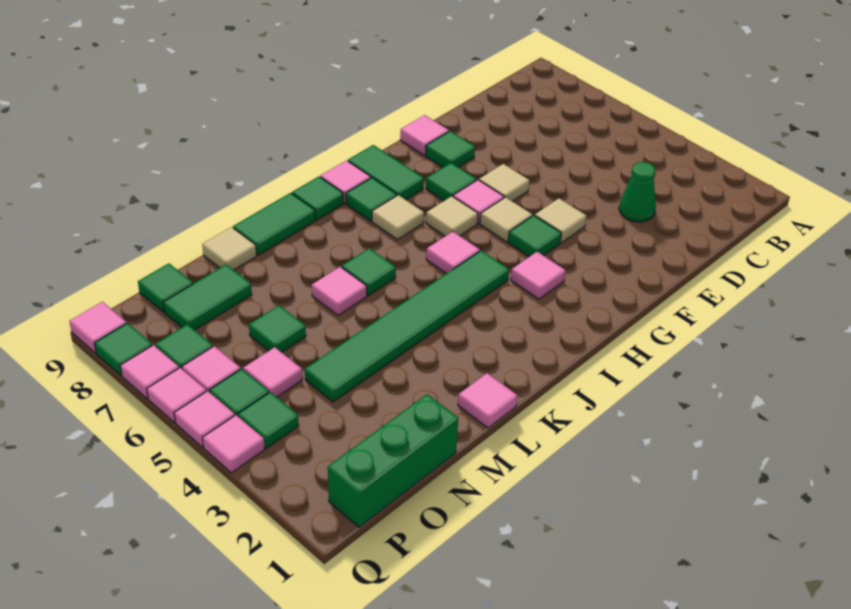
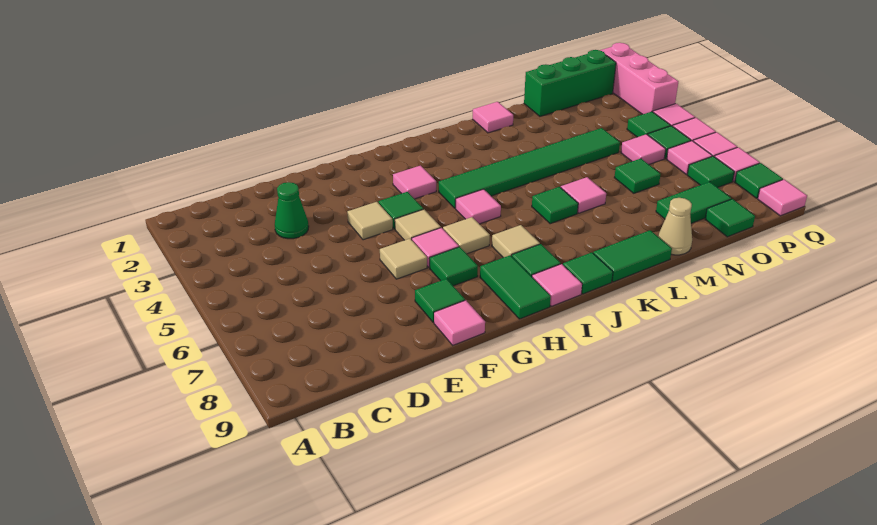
tan 1x1 tile [202,227,257,270] -> tan 1x1 cone [658,198,692,255]
none -> pink 1x3 brick [601,43,679,114]

